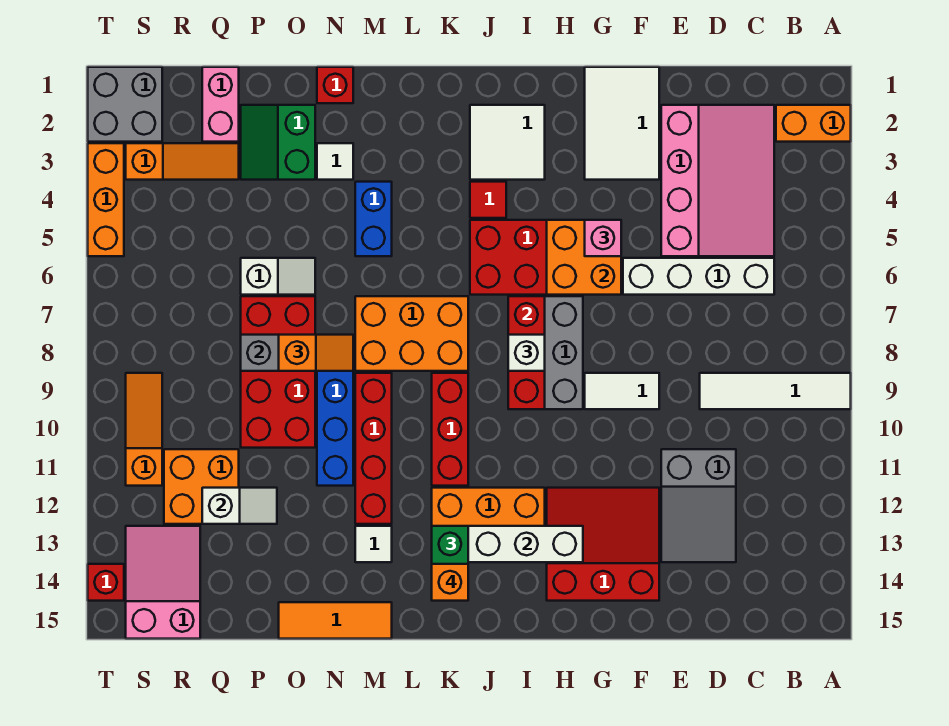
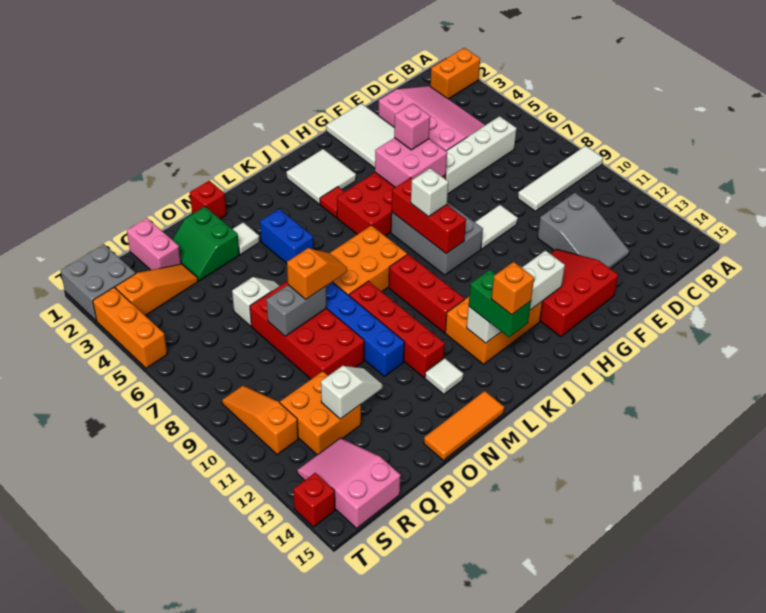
orange 2x2 brick [547,220,621,295] -> pink 2x2 brick [375,138,447,187]

